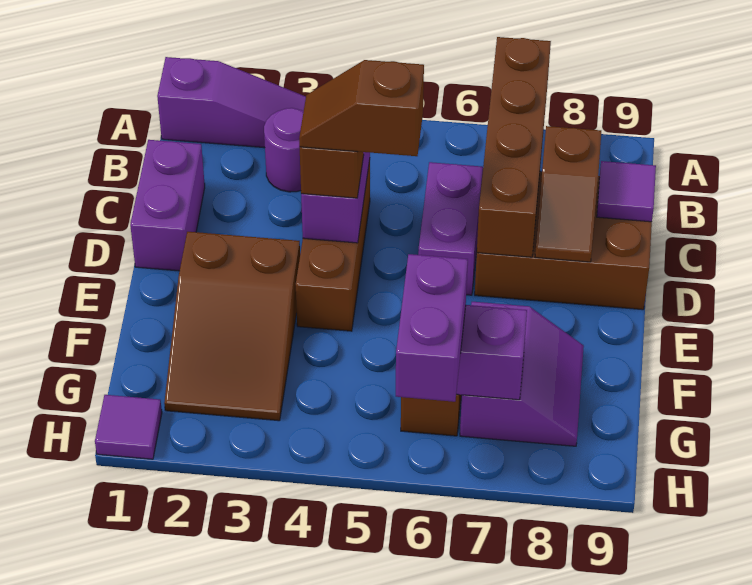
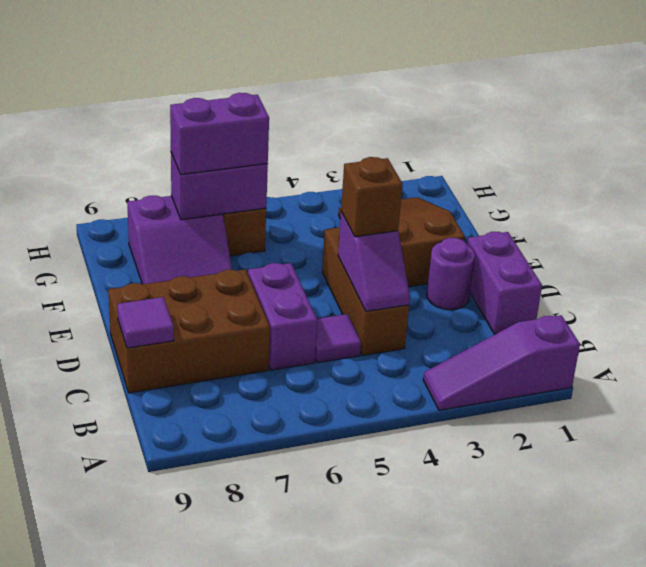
brown 1x4 brick [477,37,551,257] -> none
purple 1x1 round brick [264,108,304,192] -> purple 1x1 round brick moved to [427,238,475,310]
brown 1x2 slope [535,126,601,262] -> none
brown 1x2 slope [299,60,424,156] -> none
purple 2x2 slope [460,302,584,446] -> purple 2x2 slope turned to [127,196,232,284]
purple 1x2 brick [396,254,468,402] -> purple 1x2 brick turned to [170,93,269,175]
purple 1x1 tile [95,395,162,459] -> purple 1x1 tile moved to [315,314,361,363]

